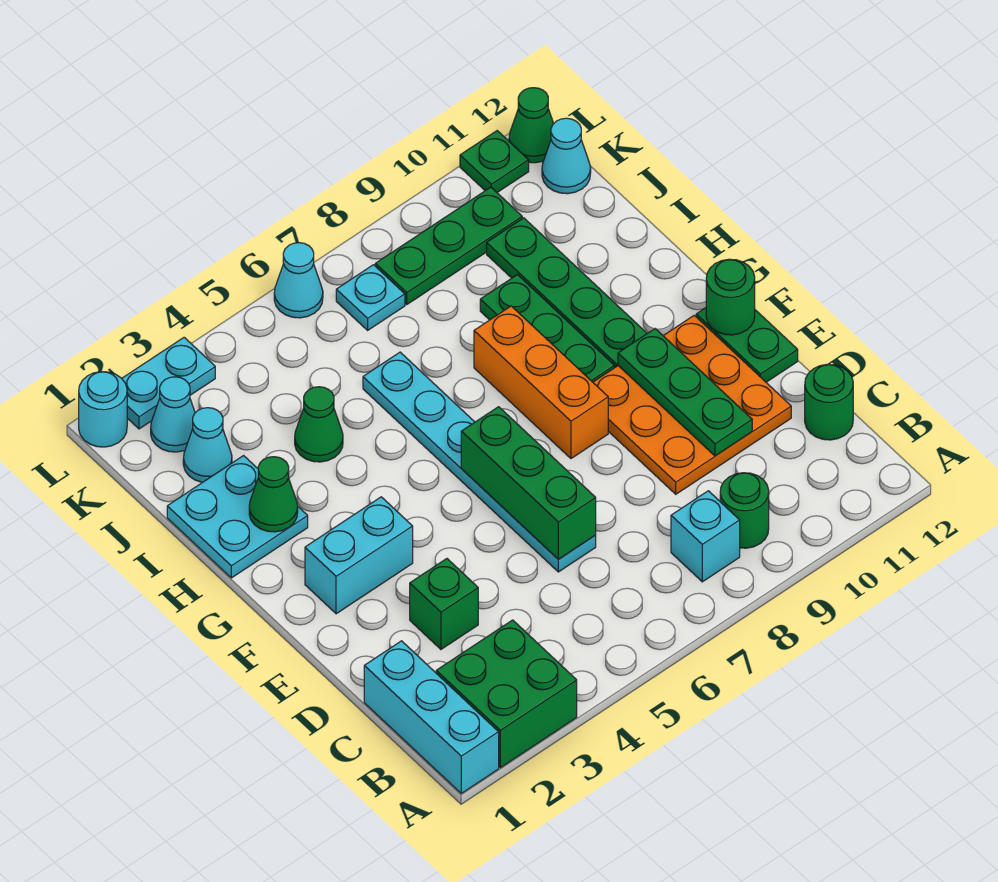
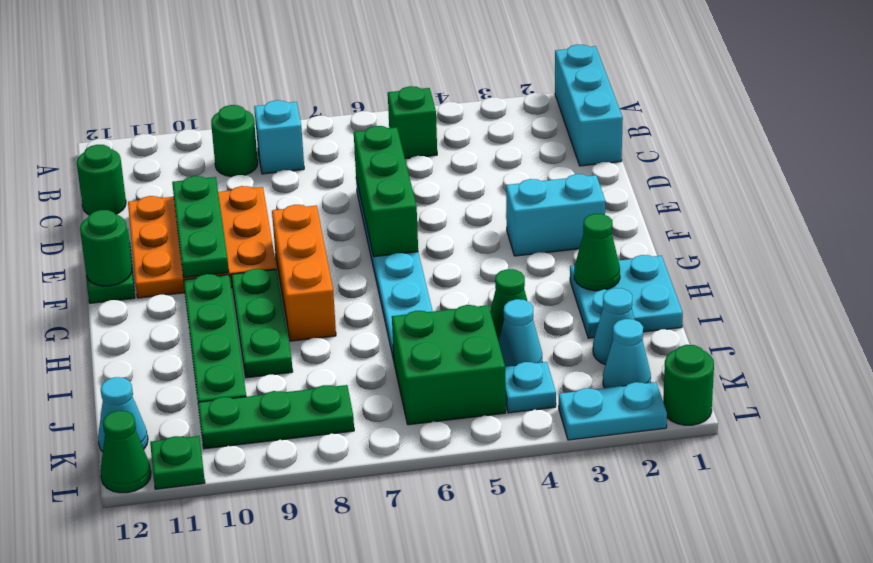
green 2x2 brick [436,620,577,768] -> green 2x2 brick moved to [392,305,506,425]
green 1x1 brick [410,559,478,649] -> green 1x1 brick moved to [388,86,437,159]
cyan 1x1 plate [336,265,405,330] -> cyan 1x1 plate moved to [505,362,556,413]
cyan 1x1 round brick [79,372,127,447] -> green 1x1 round brick [663,345,714,425]
cyan 1x1 cone [274,243,323,318] -> cyan 1x1 cone moved to [498,299,542,367]

